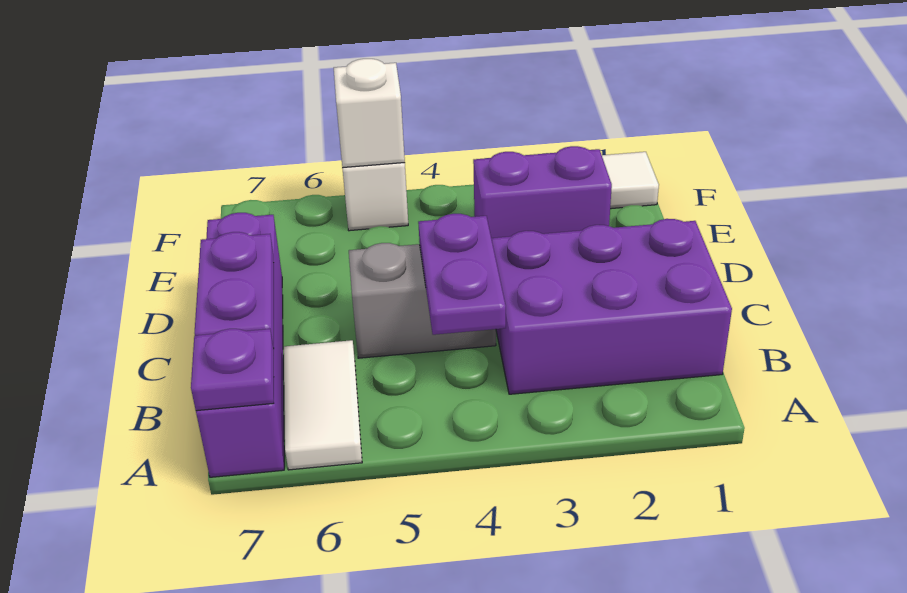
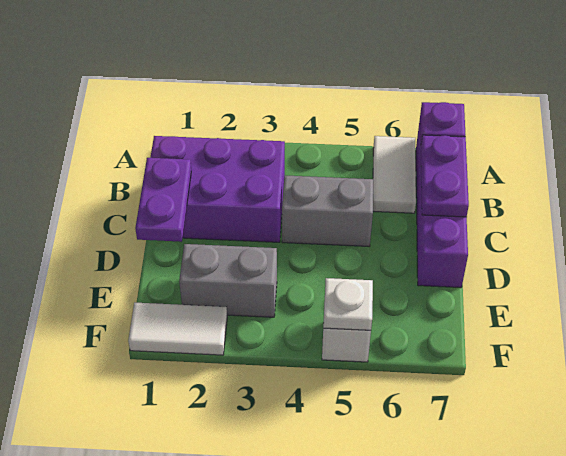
purple 1x2 plate [418,214,506,335] -> purple 1x2 plate moved to [135,158,191,242]
purple 1x2 brick [473,146,612,238] -> grey 1x2 brick [179,244,277,317]
white 1x1 brick [334,59,405,168] -> white 1x1 plate [323,278,373,330]

